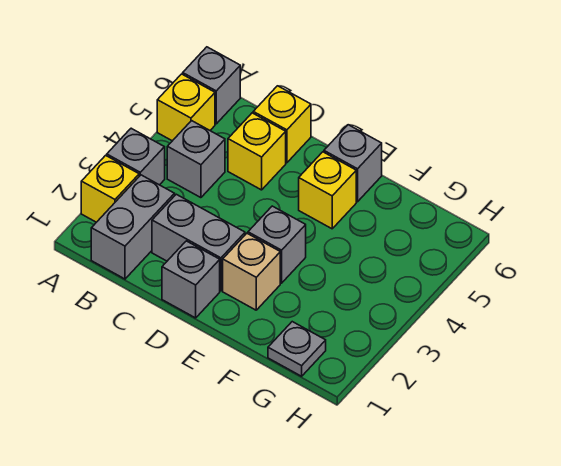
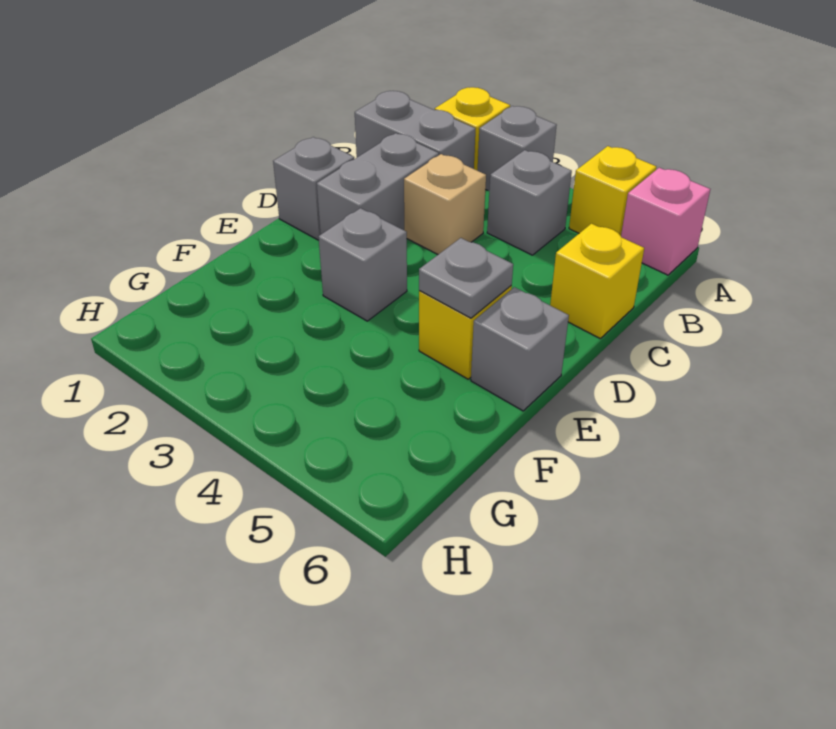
grey 1x1 brick [183,47,240,124] -> pink 1x1 brick [621,168,710,275]
yellow 1x1 brick [228,113,286,190] -> none
tan 1x1 brick [223,233,280,310] -> tan 1x1 brick moved to [404,154,486,254]
grey 1x1 plate [268,322,326,376] -> grey 1x1 plate moved to [419,238,513,318]

